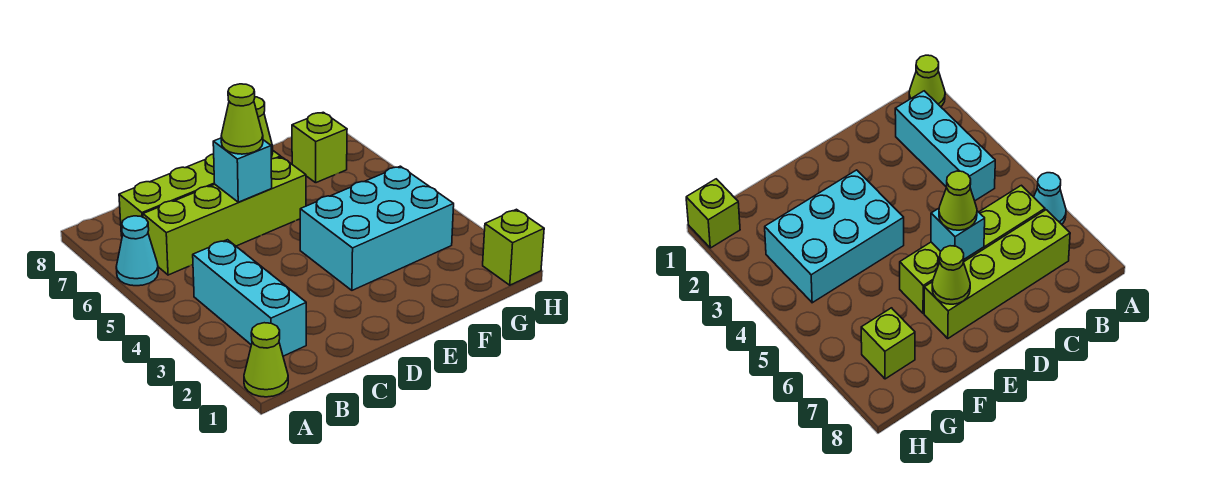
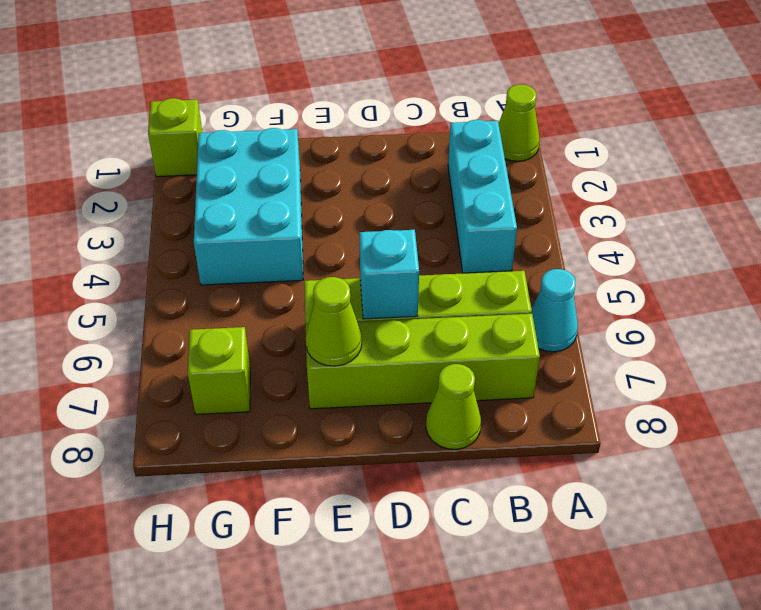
lime 1x1 cone [221,84,263,154] -> lime 1x1 cone moved to [426,364,481,449]
cyan 2x3 brick [300,166,454,290] -> cyan 2x3 brick turned to [194,128,303,285]

